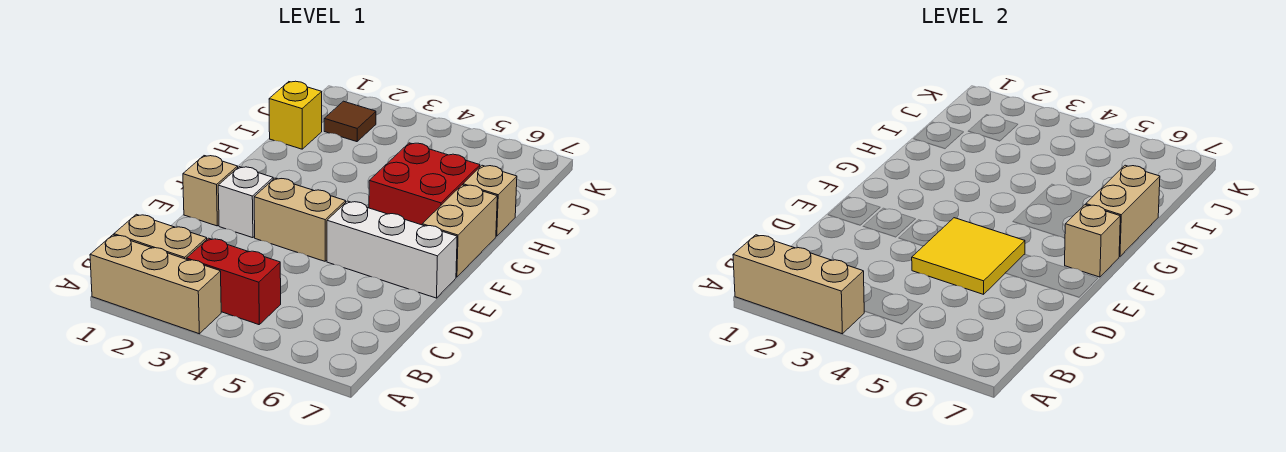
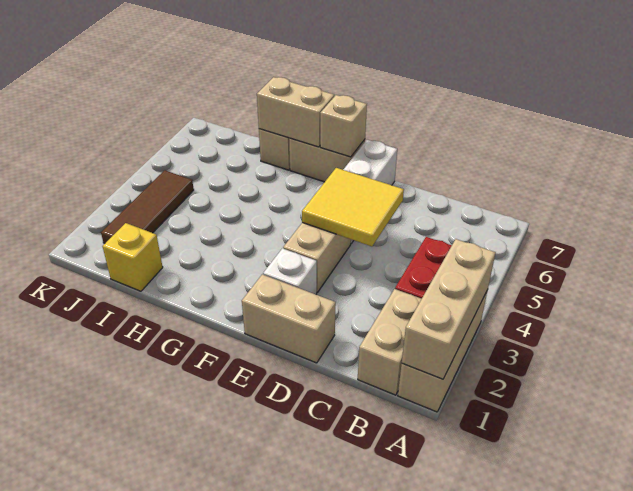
tan 1x1 brick [183,156,238,226] -> tan 1x2 brick [242,274,336,363]
red 2x2 brick [369,143,480,225] -> none
brown 1x1 tile [324,101,376,142] -> brown 1x3 tile [101,170,194,243]

